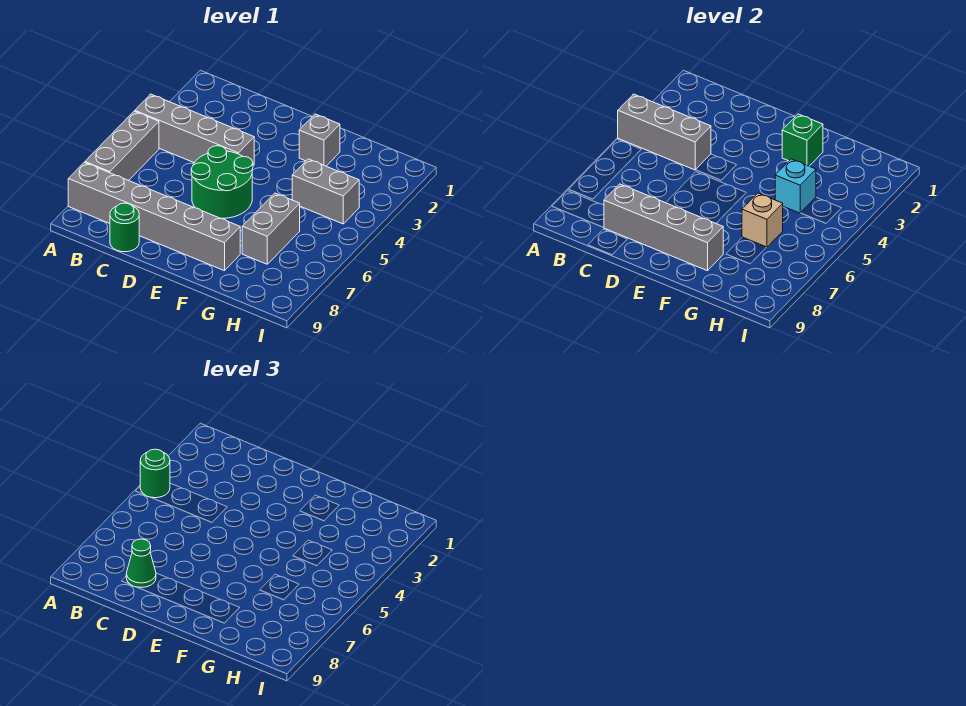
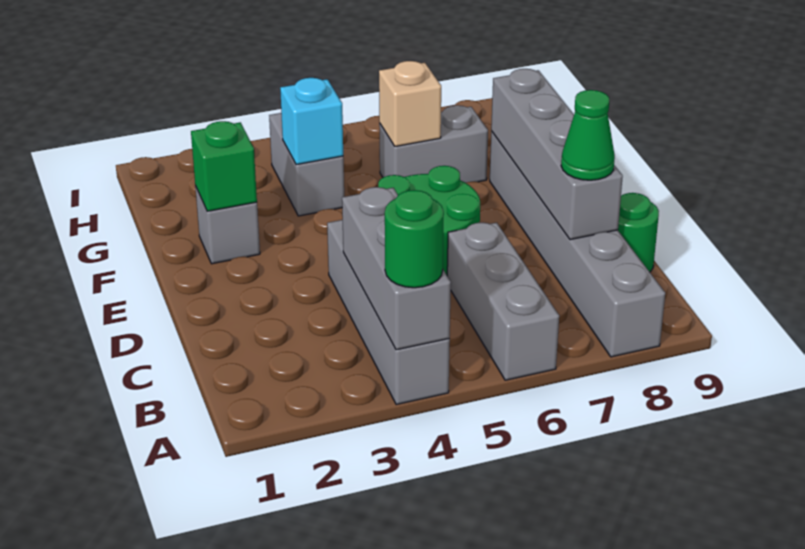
grey 1x3 brick [85,111,159,181] -> grey 1x3 brick turned to [447,222,559,380]

